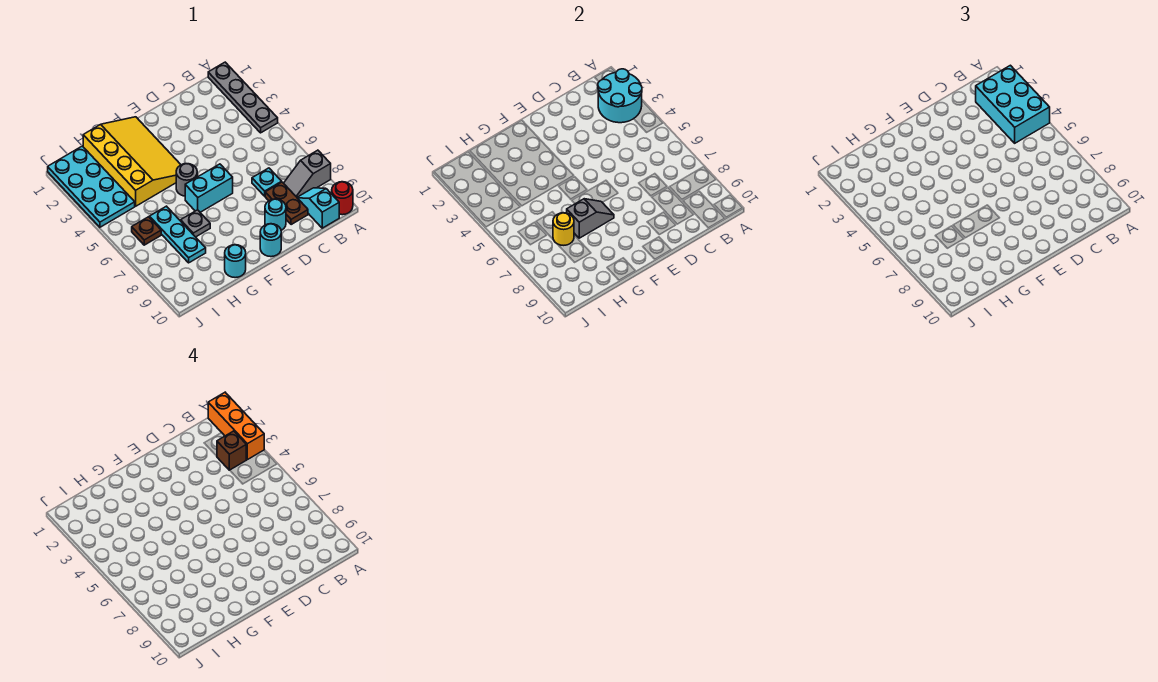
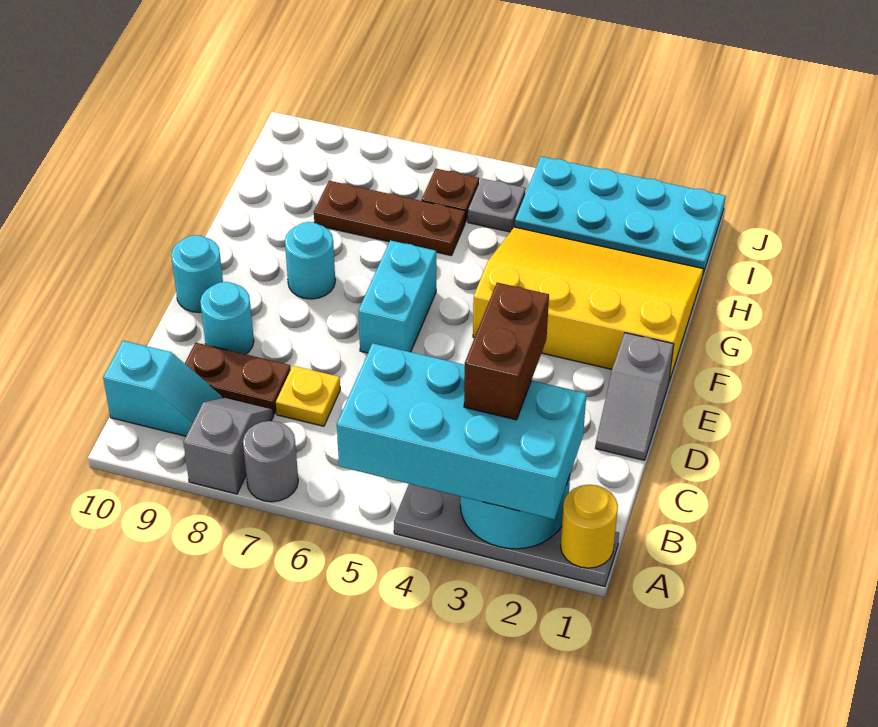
orange 1x3 brick [208,392,264,460] -> none
cyan 2x3 brick [976,65,1050,143] -> cyan 2x4 brick [337,343,586,519]
red 1x1 round brick [332,182,353,215] -> none
brown 1x1 brick [217,431,246,470] -> brown 1x2 brick [464,283,549,420]
cyan 1x1 plate [252,168,282,196] -> yellow 1x1 plate [276,366,340,426]
yellow 3x4 slope [83,117,181,206] -> yellow 3x4 slope turned to [473,227,704,381]
grey 1x1 round brick [176,164,197,196] -> grey 1x1 round brick moved to [243,421,298,502]
grey 1x2 slope [567,199,614,238] -> grey 1x2 slope moved to [596,333,674,460]
grey 1x1 plate [181,210,210,237] -> grey 1x1 plate moved to [468,179,526,232]
cyan 1x1 round brick [225,245,246,278] -> cyan 1x1 round brick moved to [285,222,335,299]
cyan 1x3 plate [149,206,206,263] -> brown 1x3 plate [314,181,465,256]
yellow 1x1 round brick [553,213,574,245] -> yellow 1x1 round brick moved to [561,485,618,568]

